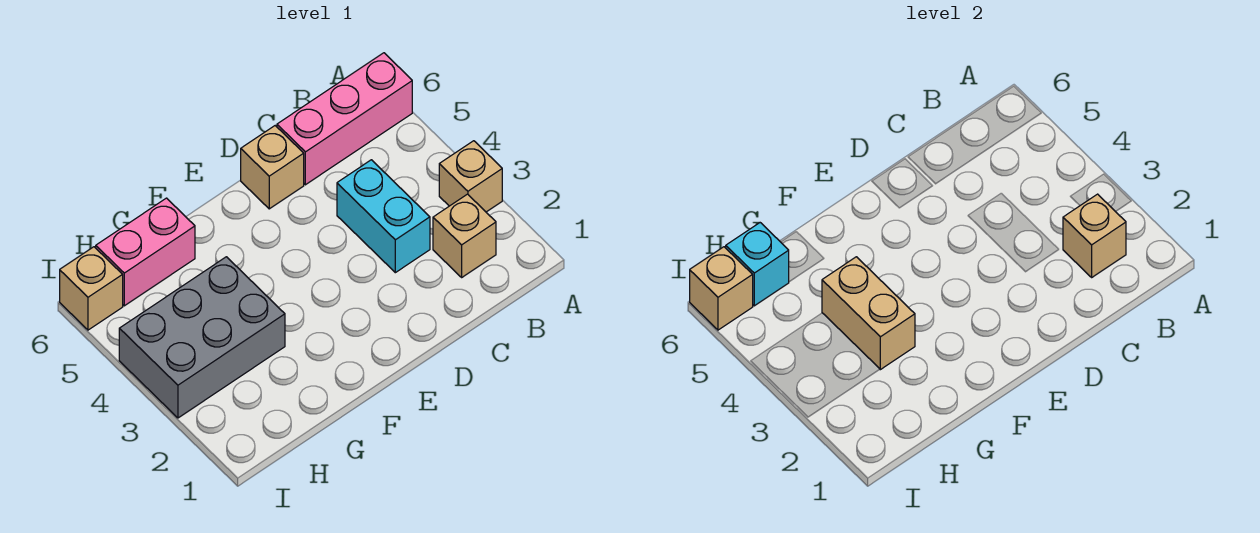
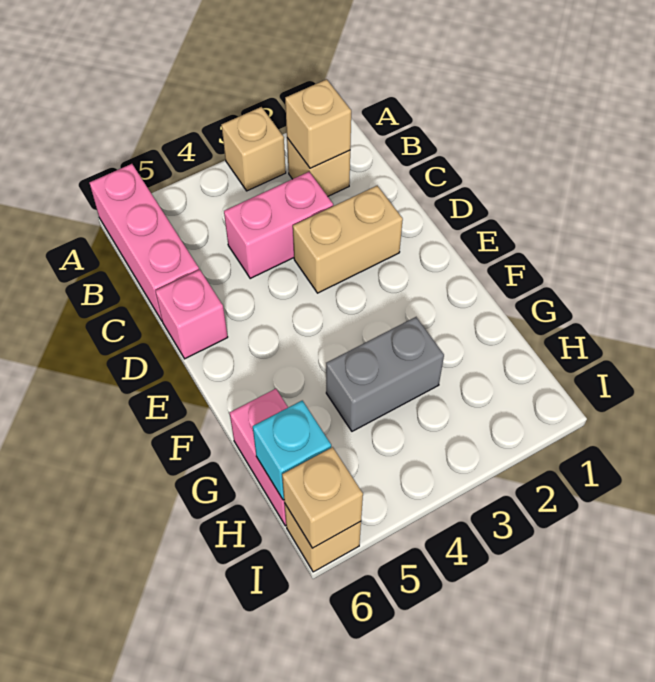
cyan 1x2 brick [337,160,430,273] -> pink 1x2 brick [224,172,333,278]
tan 1x1 brick [241,126,304,209] -> pink 1x1 brick [155,270,228,359]
grey 2x3 brick [119,257,285,418] -> grey 1x2 brick [326,317,444,431]
tan 1x2 brick [822,257,915,370] -> tan 1x2 brick moved to [293,186,403,293]

